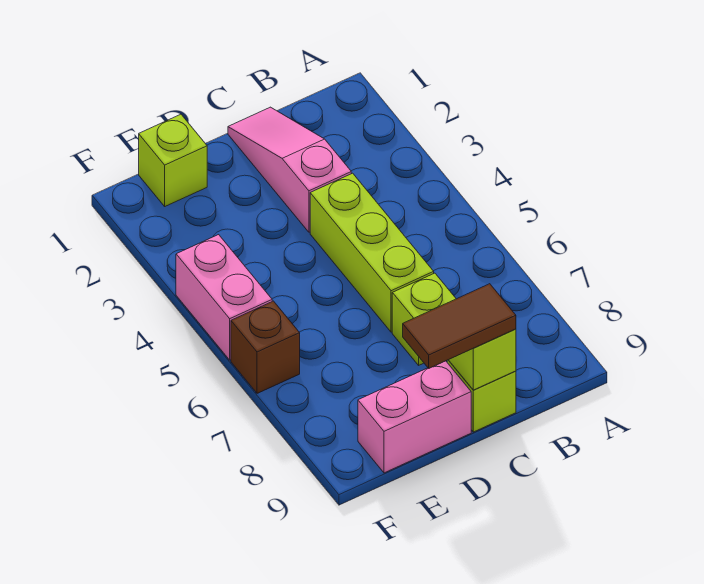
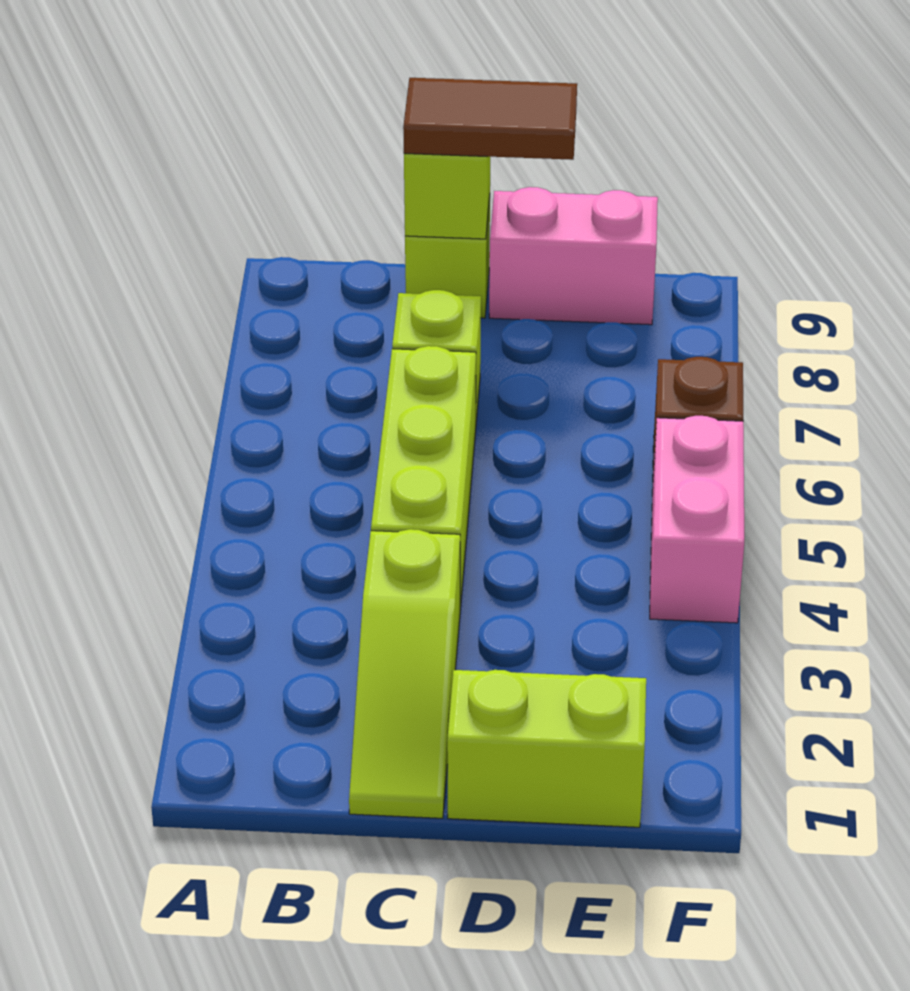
pink 1x3 slope [228,107,351,232] -> lime 1x3 slope [349,529,460,818]
lime 1x1 brick [139,114,207,206] -> lime 1x2 brick [447,670,646,827]

